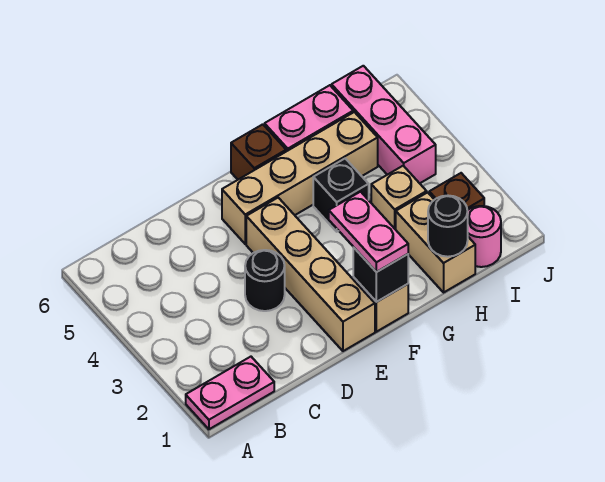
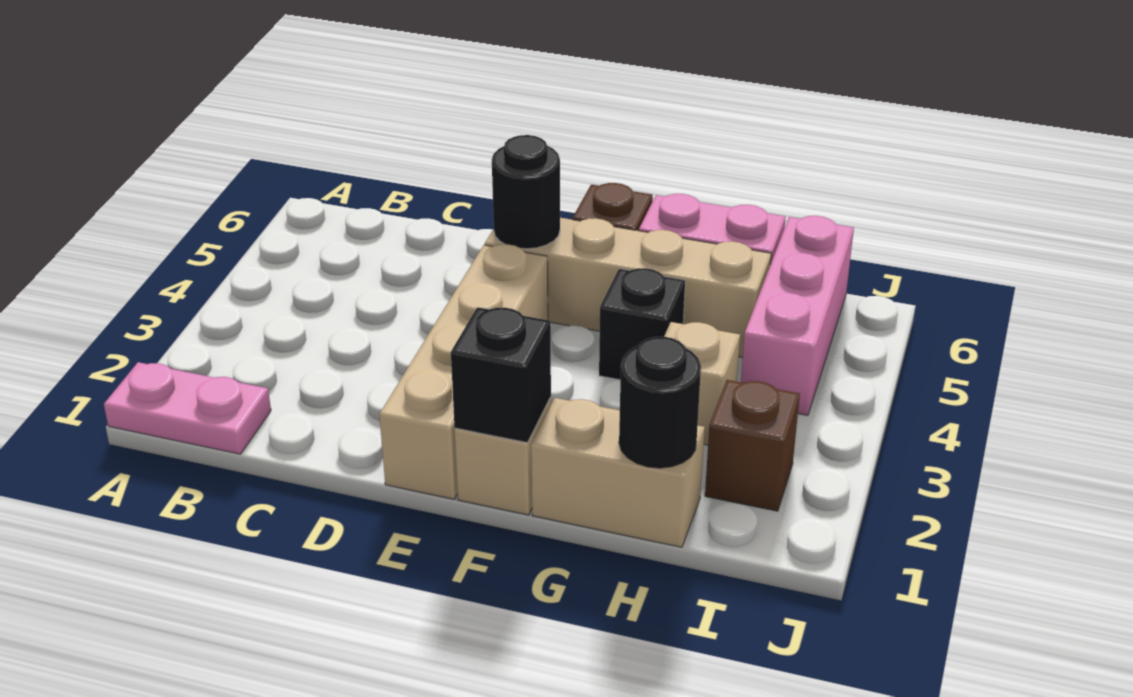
black 1x1 round brick [245,250,285,311] -> black 1x1 round brick moved to [492,135,560,249]
pink 1x2 plate [329,192,408,272] -> none
tan 1x2 brick [396,192,475,292] -> tan 1x2 brick turned to [531,398,705,547]
pink 1x1 round brick [468,206,501,267] -> none

